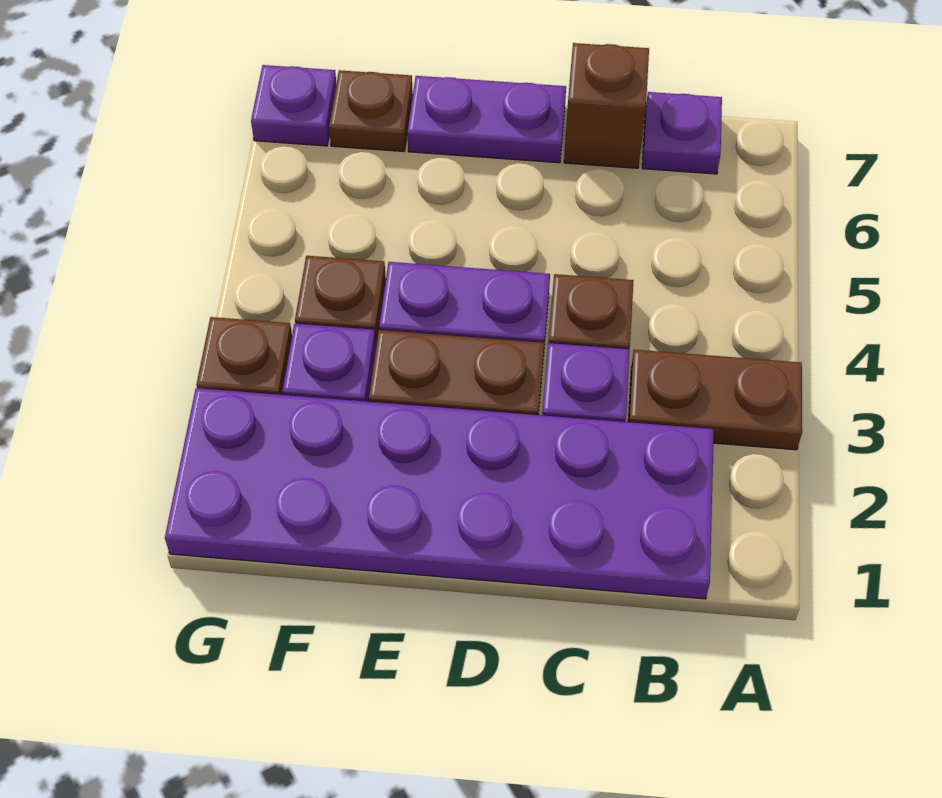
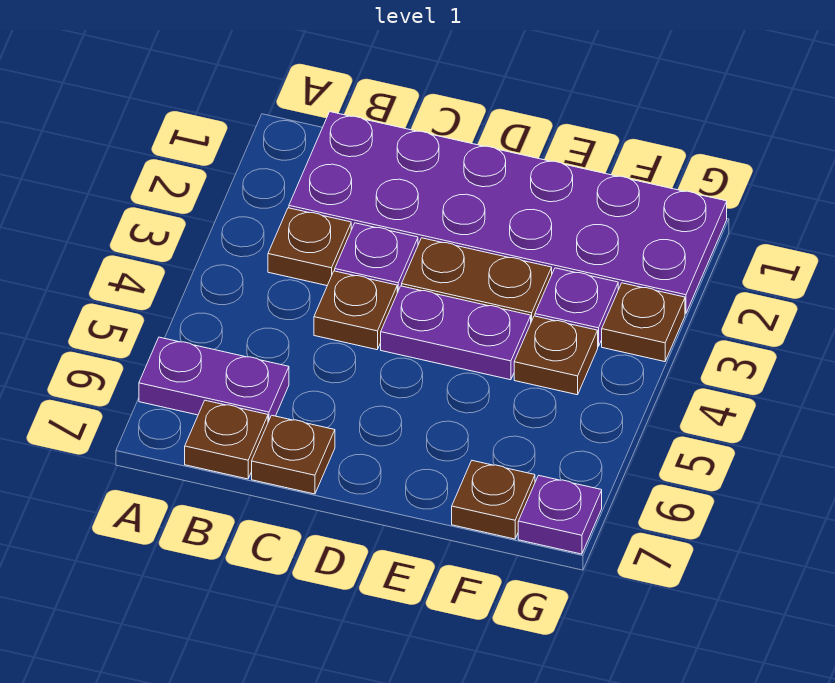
brown 1x2 plate [628,350,802,450] -> brown 1x1 plate [268,208,351,286]
purple 1x1 plate [642,92,722,174] -> brown 1x1 plate [185,400,268,479]
brown 1x1 brick [564,43,649,168] -> brown 1x1 plate [252,415,335,494]
purple 1x2 plate [407,76,566,163] -> purple 1x2 plate moved to [139,337,289,422]

